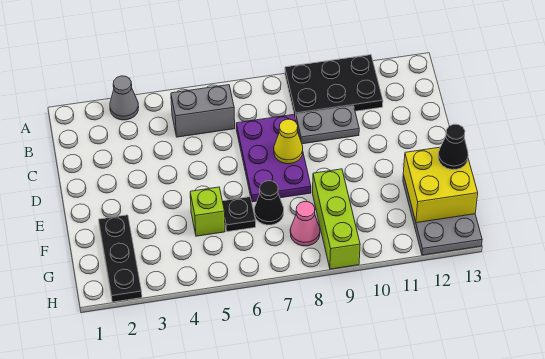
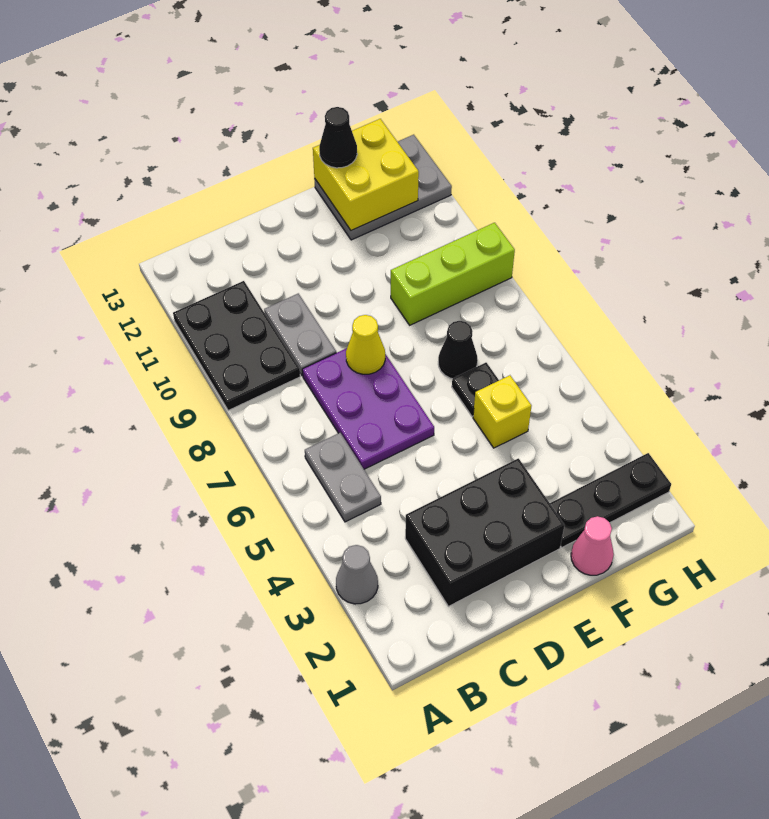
grey 1x2 brick [171,85,235,137] -> grey 1x2 plate [305,433,381,522]
none -> black 2x3 brick [405,458,564,606]
purple 2x3 plate [236,114,311,202] -> purple 2x3 plate turned to [302,348,434,469]
lime 1x1 brick [190,187,225,236] -> yellow 1x1 brick [473,375,531,448]
pink 1x1 cone [290,202,320,246] -> pink 1x1 cone moved to [571,516,614,575]

